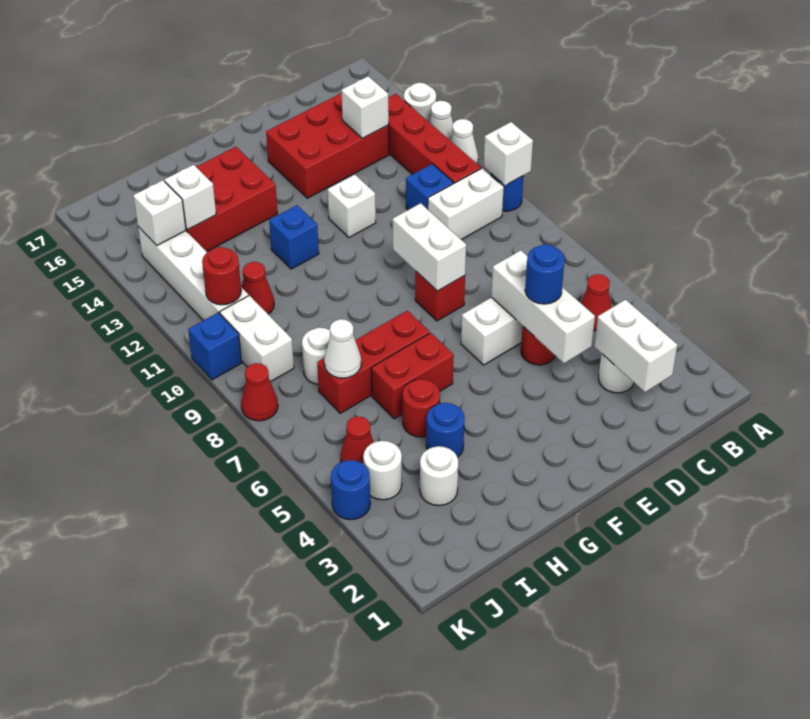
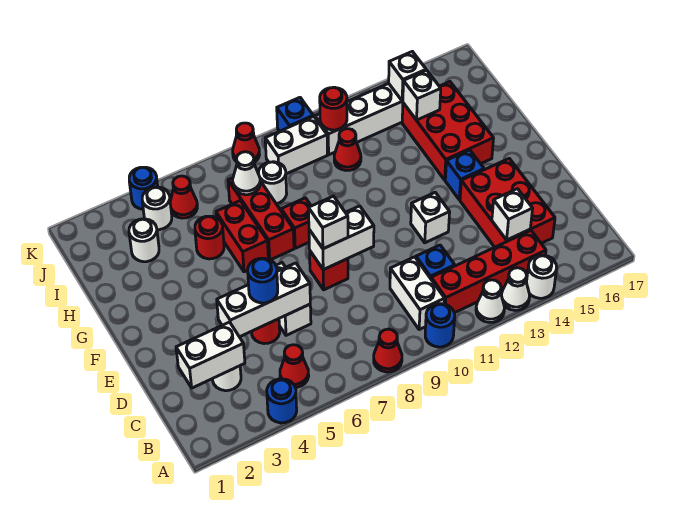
none -> red 1x1 cone [374,329,402,372]
white 1x1 brick [484,122,533,185] -> white 1x1 brick moved to [308,196,348,249]
none -> red 1x1 brick [281,198,311,248]
blue 1x1 brick [269,205,319,269] -> blue 1x1 brick moved to [445,150,484,200]
blue 1x1 round brick [426,403,465,457] -> blue 1x1 round brick moved to [267,379,297,423]

